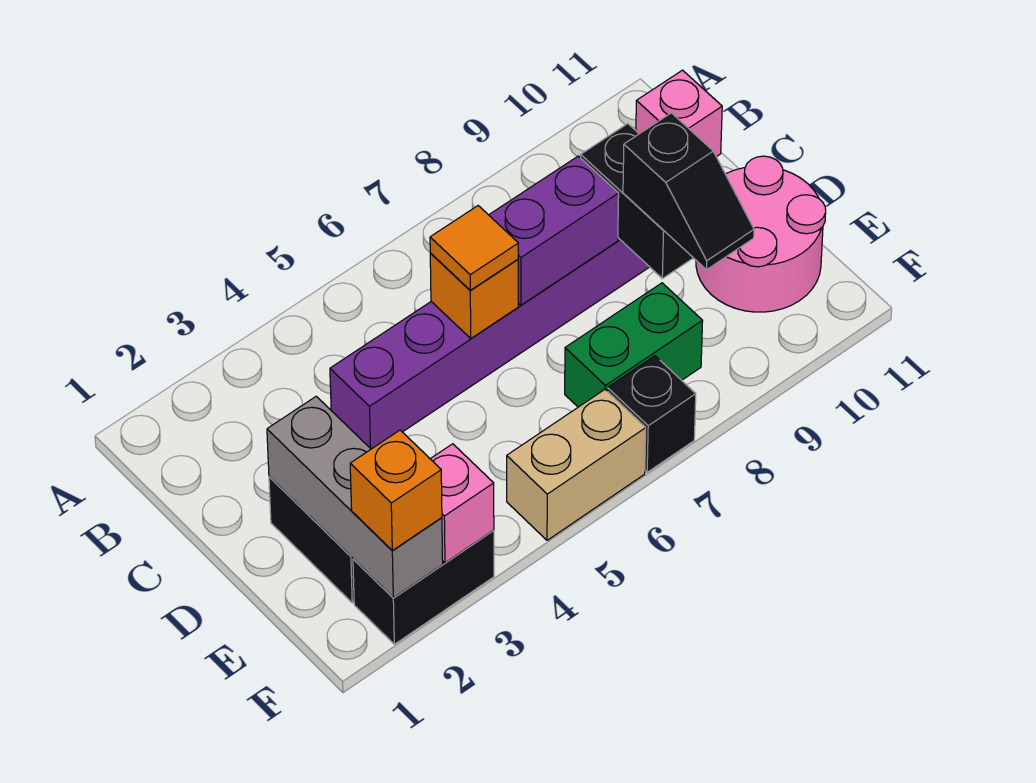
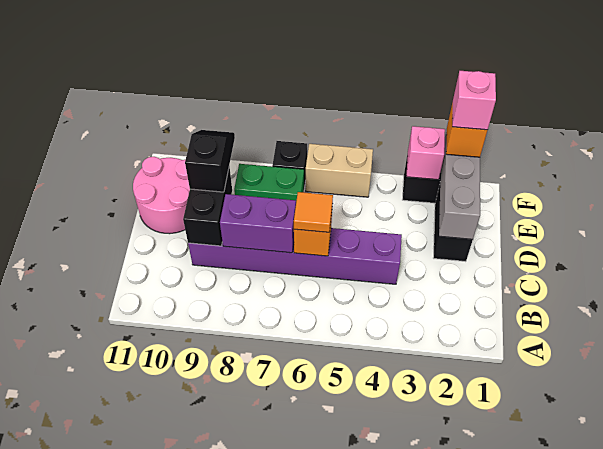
pink 1x1 brick [636,70,722,157] -> pink 1x1 brick moved to [452,71,496,130]

